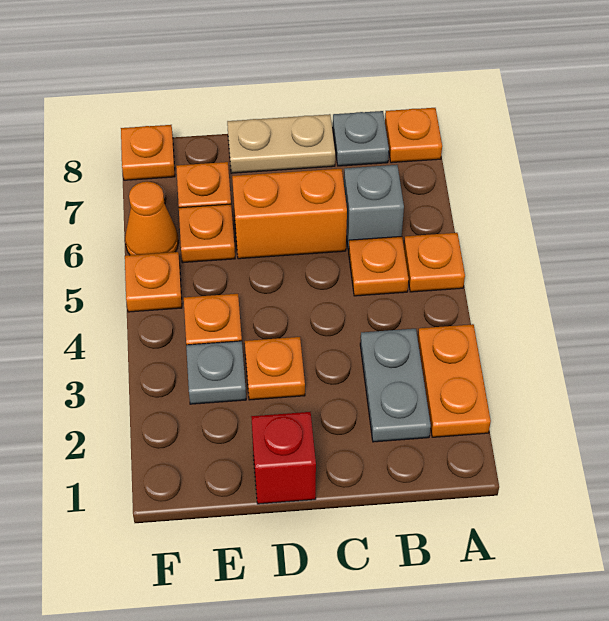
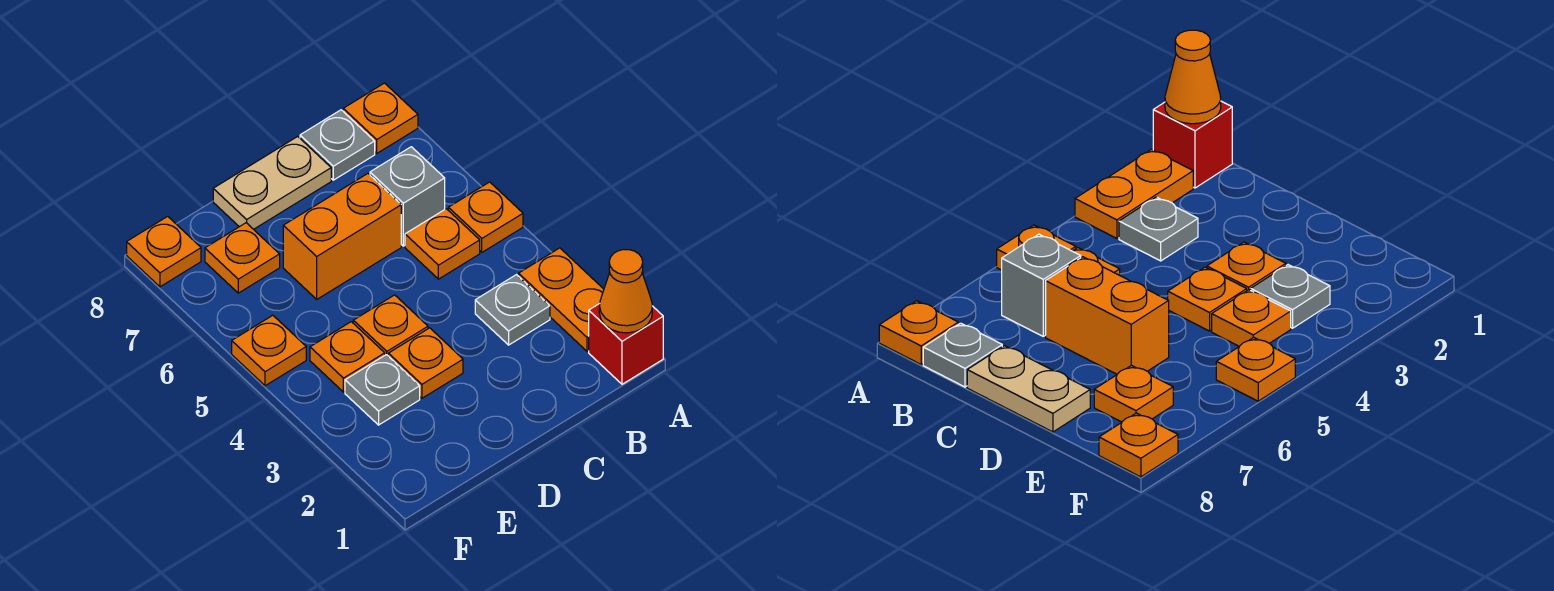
grey 1x2 plate [360,329,431,442] -> grey 1x1 plate [475,275,550,345]
red 1x1 brick [251,412,316,504] -> red 1x1 brick moved to [589,304,663,384]
orange 1x1 plate [179,204,235,262] -> orange 1x1 plate moved to [353,295,428,355]
orange 1x1 cone [125,182,178,255] -> orange 1x1 cone moved to [599,249,652,333]

